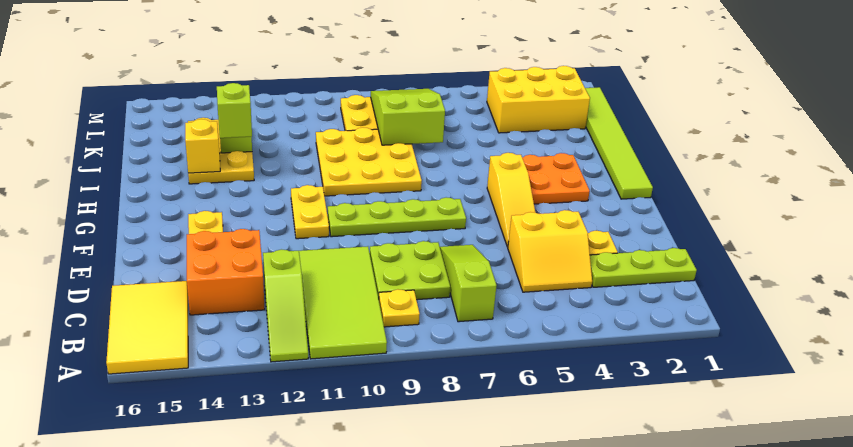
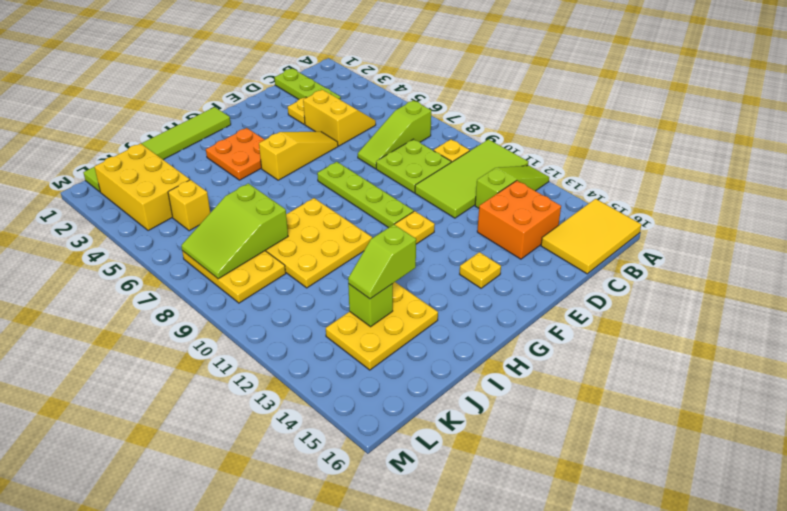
yellow 1x1 brick [185,119,220,173] -> yellow 1x1 brick moved to [168,180,210,231]

